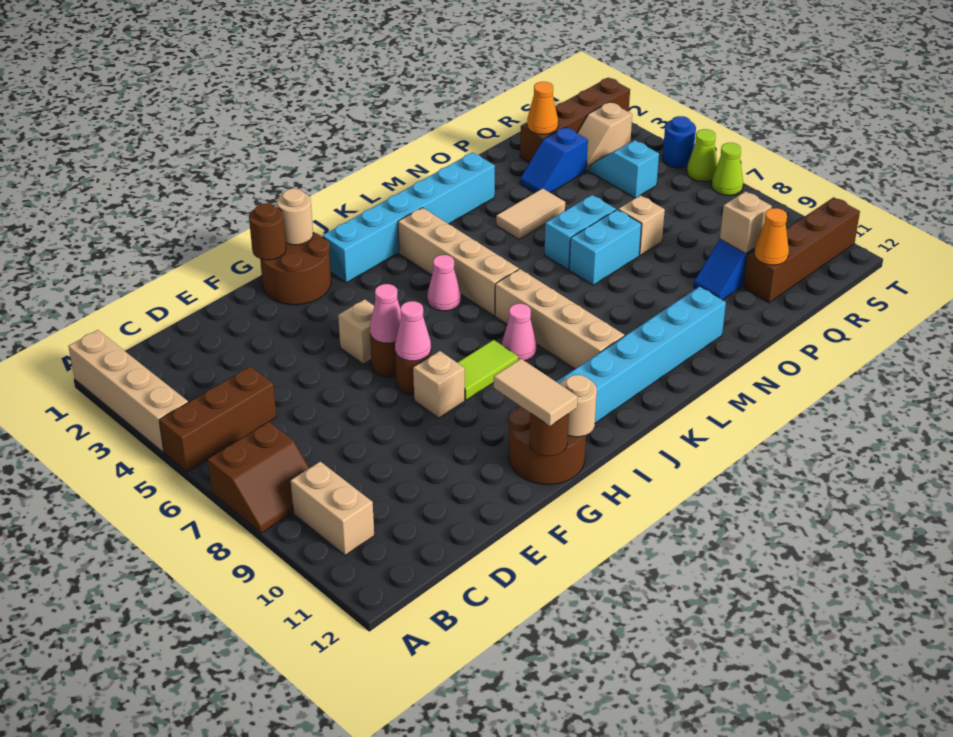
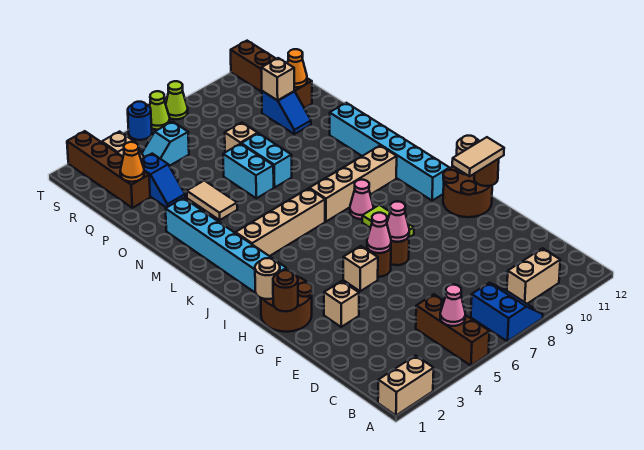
tan 1x4 brick [68,330,188,452] -> tan 1x2 brick [378,356,434,415]
brown 2x2 slope [208,422,309,533] -> blue 2x2 slope [471,283,543,341]
tan 1x1 brick [413,351,465,418] -> tan 1x1 brick moved to [324,281,359,327]
pink 1x1 cone [427,255,461,311] -> pink 1x1 cone moved to [440,285,465,326]

